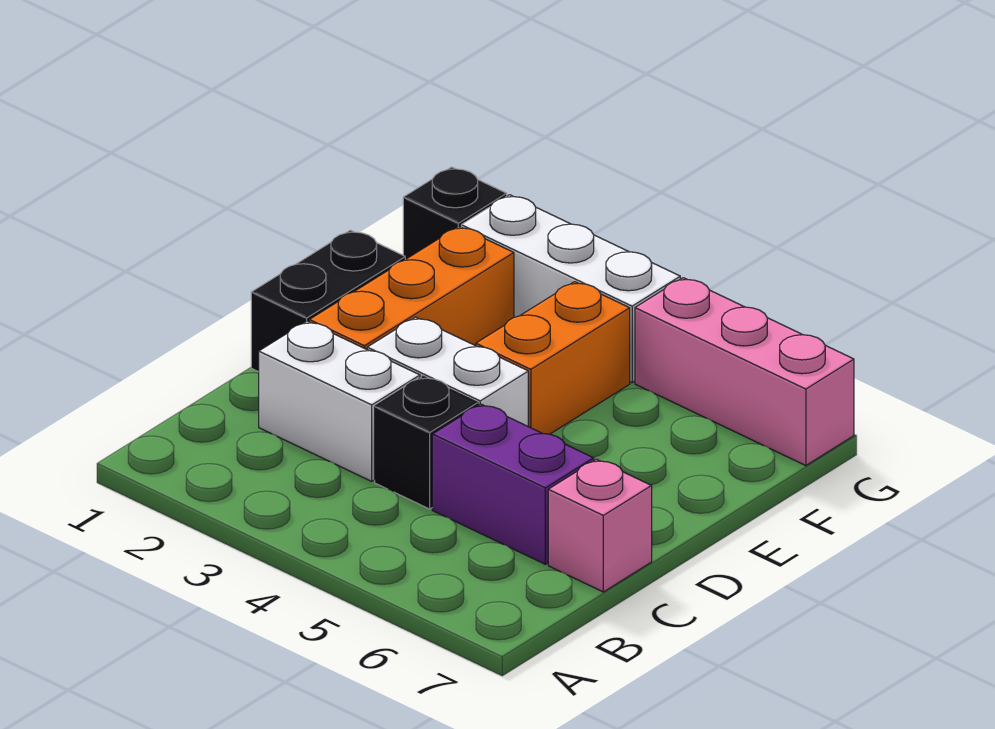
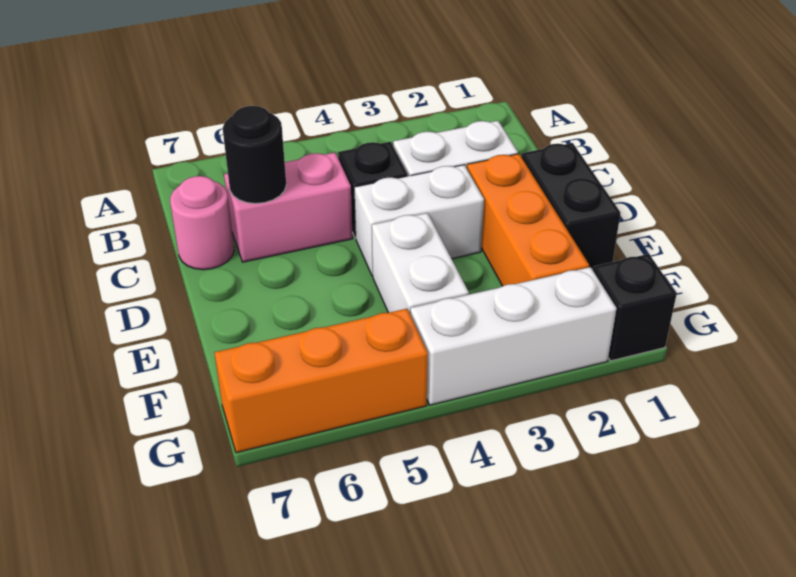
purple 1x2 brick [432,404,594,564] -> pink 1x2 brick [224,153,353,262]
none -> black 1x1 round brick [223,106,286,204]
pink 1x1 brick [548,459,652,592] -> pink 1x1 round brick [170,176,234,270]
orange 1x2 brick [476,282,630,434] -> white 1x2 brick [372,213,469,313]
pink 1x3 brick [635,278,854,466] -> orange 1x3 brick [214,309,428,453]

